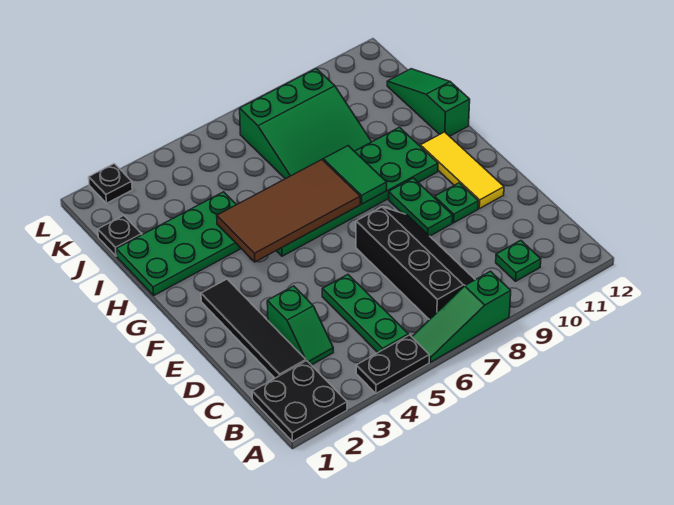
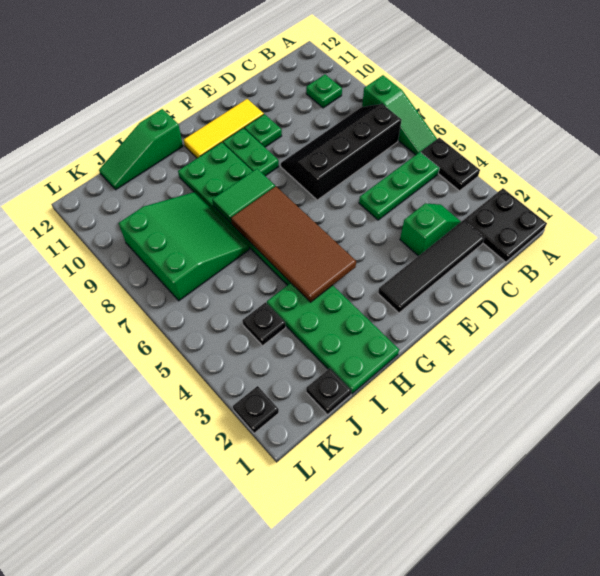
green 1x2 plate [389,178,453,236] -> green 1x2 plate turned to [223,128,279,176]
none -> black 1x1 plate [242,302,286,346]

